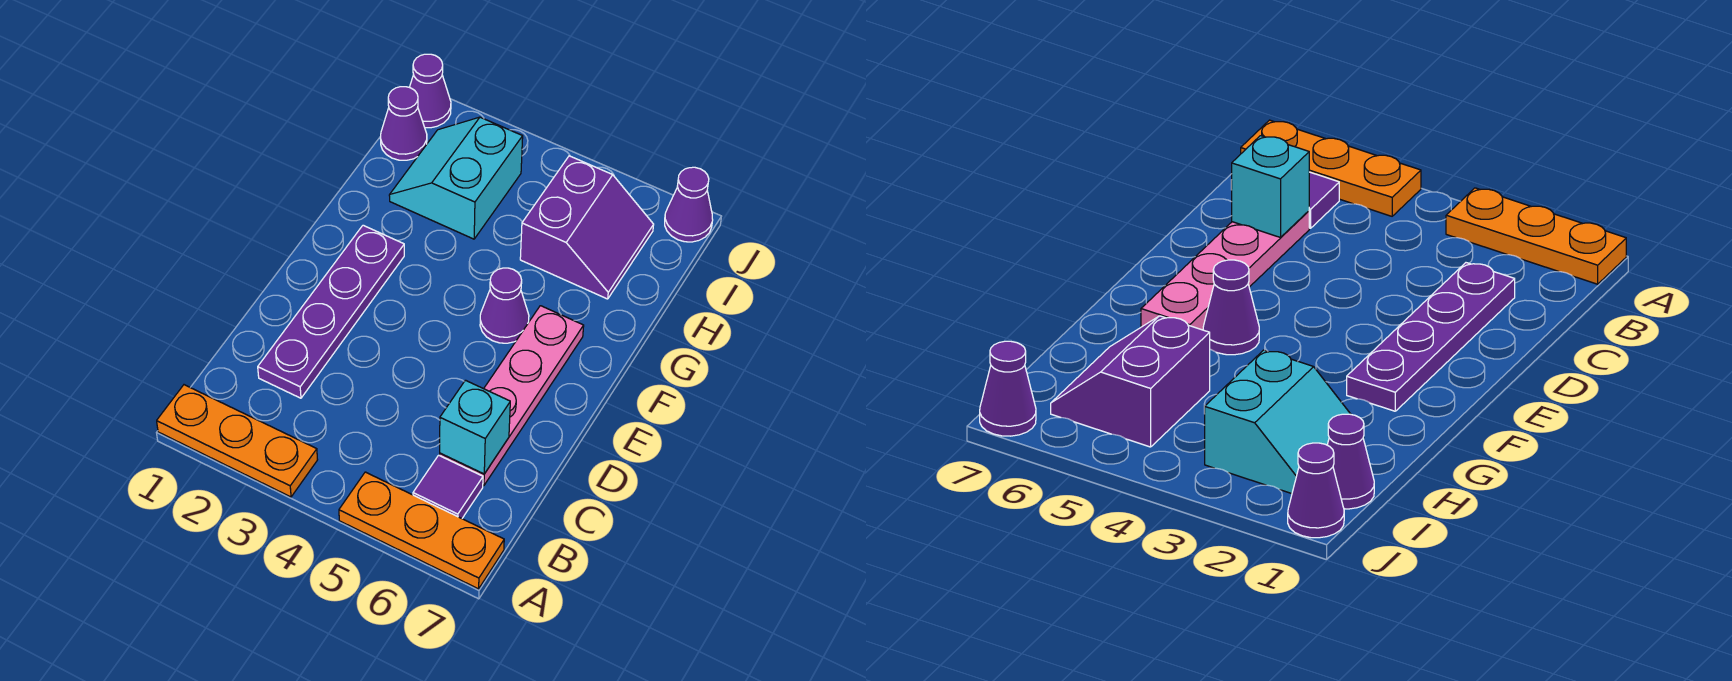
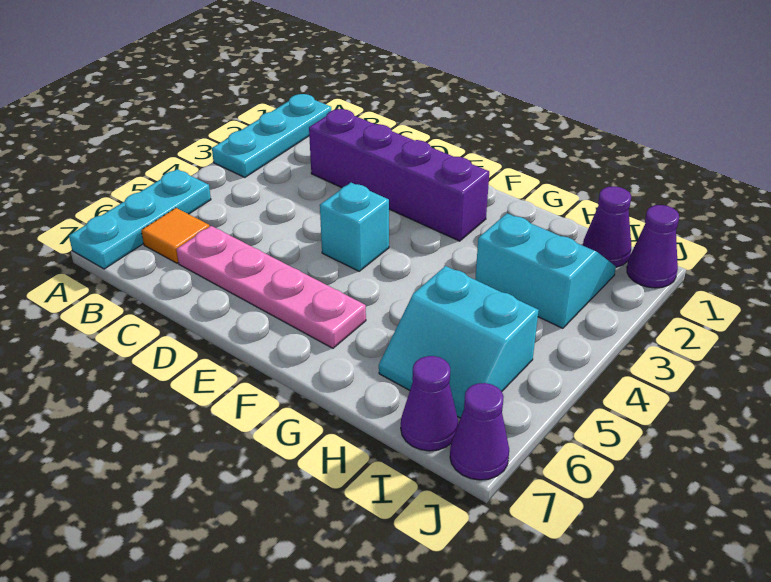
orange 1x3 plate [157,385,318,497] -> cyan 1x3 plate [212,94,331,177]
orange 1x3 plate [339,472,504,589] -> cyan 1x3 plate [69,169,211,269]
purple 1x1 tile [413,455,483,518] -> orange 1x1 tile [141,208,210,263]
purple 1x4 plate [258,225,404,398] -> purple 1x4 brick [309,109,489,241]
cyan 1x1 brick [440,380,510,474] -> cyan 1x1 brick moved to [320,183,389,271]
purple 1x1 cone [480,268,529,343] -> purple 1x1 cone moved to [401,356,458,451]
purple 2x2 slope [520,156,654,299] -> cyan 2x2 slope [379,266,539,418]

